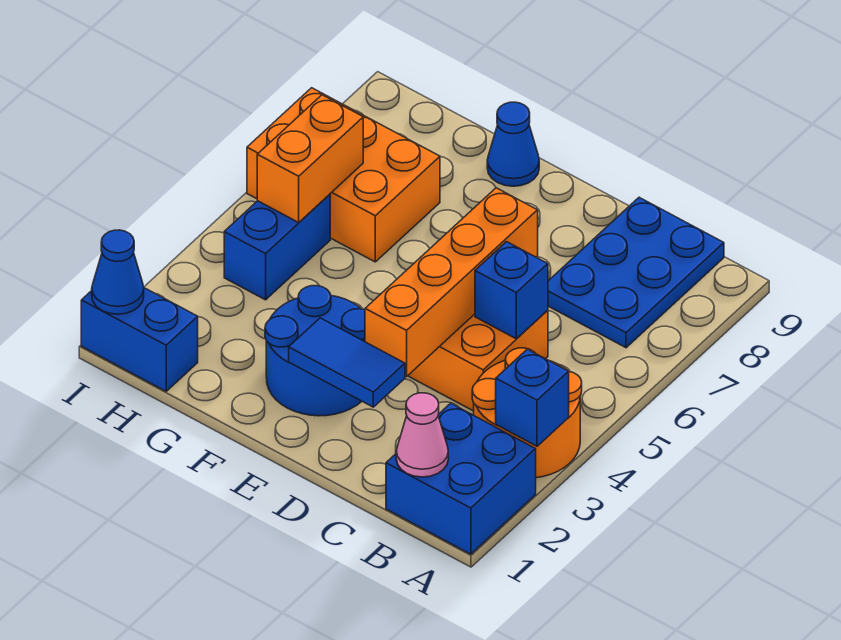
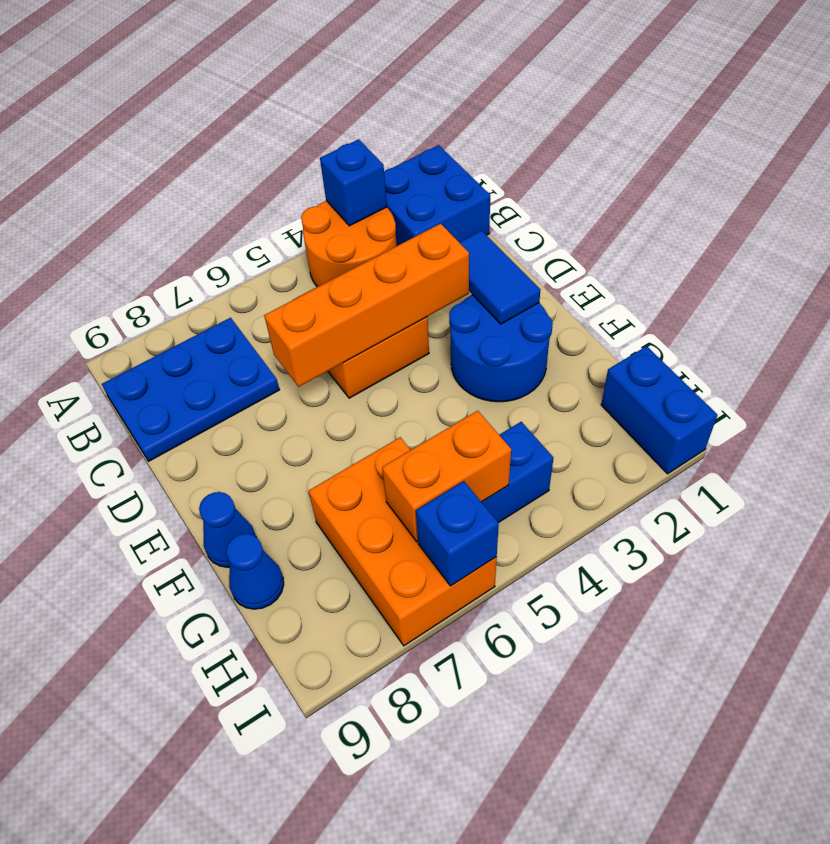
pink 1x1 cone [396,393,448,477] -> none
blue 1x1 brick [475,242,548,339] -> blue 1x1 brick moved to [416,481,499,586]
blue 1x1 cone [92,230,144,314] -> blue 1x1 cone moved to [226,534,284,609]

